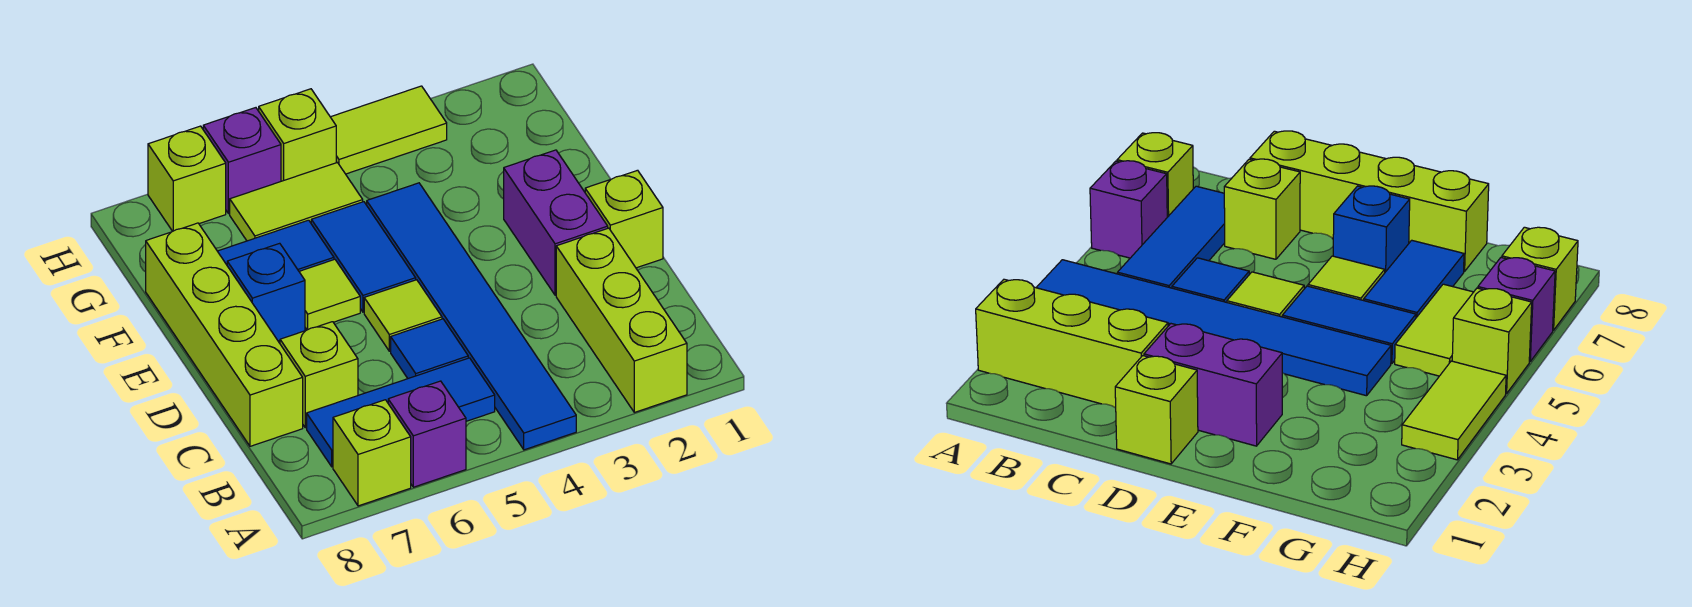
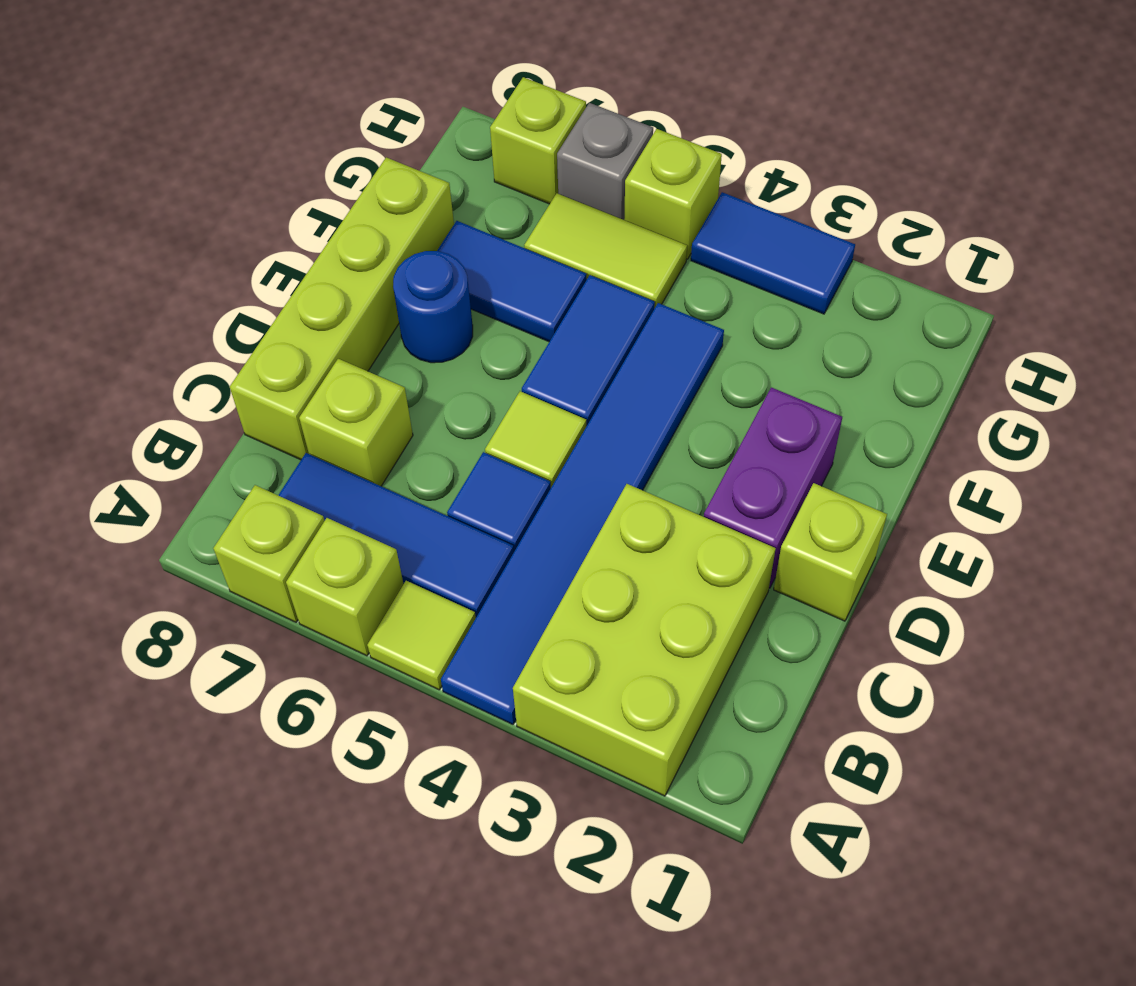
lime 1x3 brick [556,228,687,412] -> lime 2x3 brick [513,484,776,796]
purple 1x1 brick [388,381,466,487] -> lime 1x1 brick [286,518,403,656]
lime 1x1 tile [299,259,360,330] -> lime 1x1 tile moved to [367,581,476,690]
blue 1x1 brick [227,243,305,341] -> blue 1x1 round brick [393,251,473,363]
lime 1x2 tile [331,86,447,174] -> blue 1x2 tile [691,192,855,314]
purple 1x1 brick [203,108,281,214] -> grey 1x1 brick [557,103,653,220]

